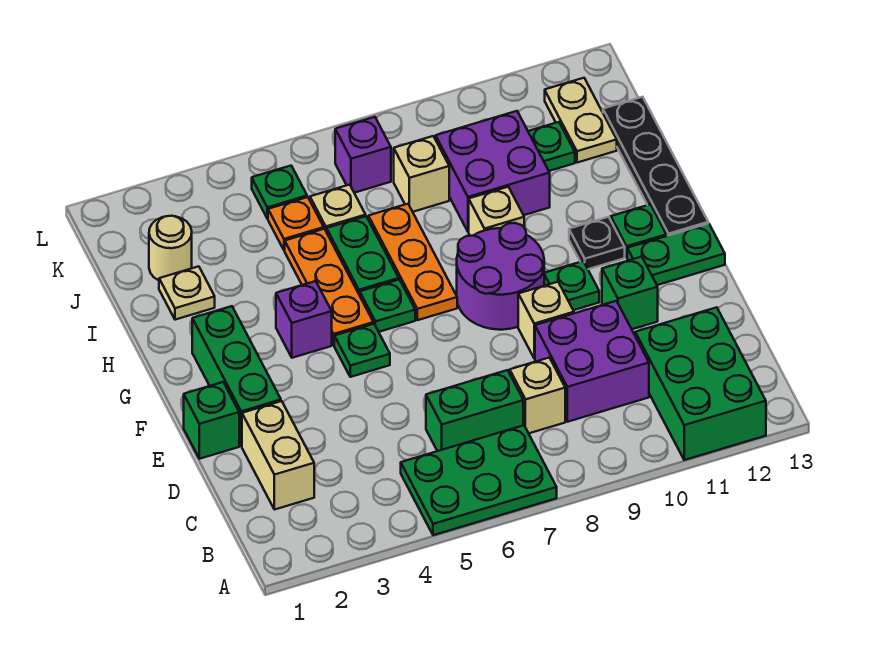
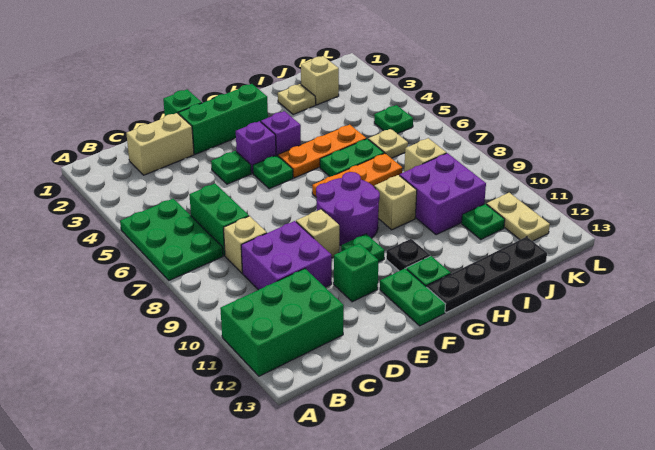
green 1x1 plate [360,280,415,332] -> green 1x1 plate moved to [211,151,251,184]
tan 1x1 round brick [149,216,192,280] -> tan 1x1 brick [301,56,339,105]
orange 1x1 plate [268,197,324,250] -> none
tan 1x2 plate [545,78,617,163] -> tan 1x2 plate turned to [486,193,550,241]
purple 1x1 brick [335,117,391,193] -> purple 1x1 brick moved to [236,121,276,173]

